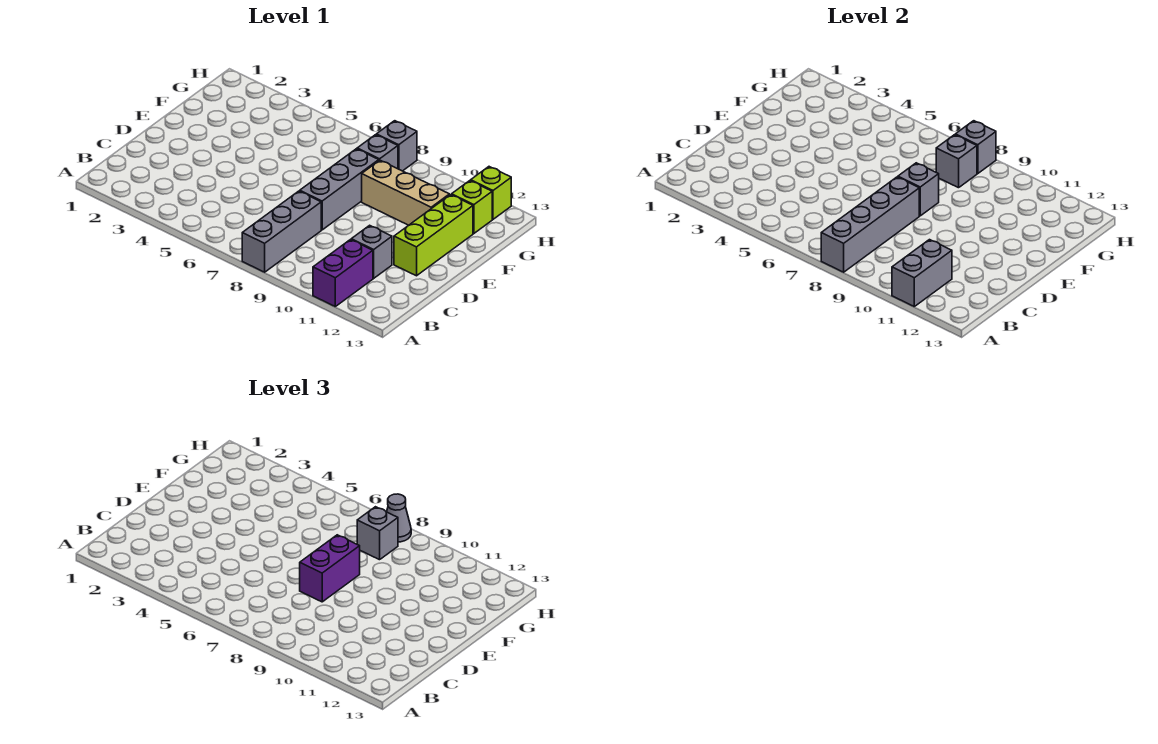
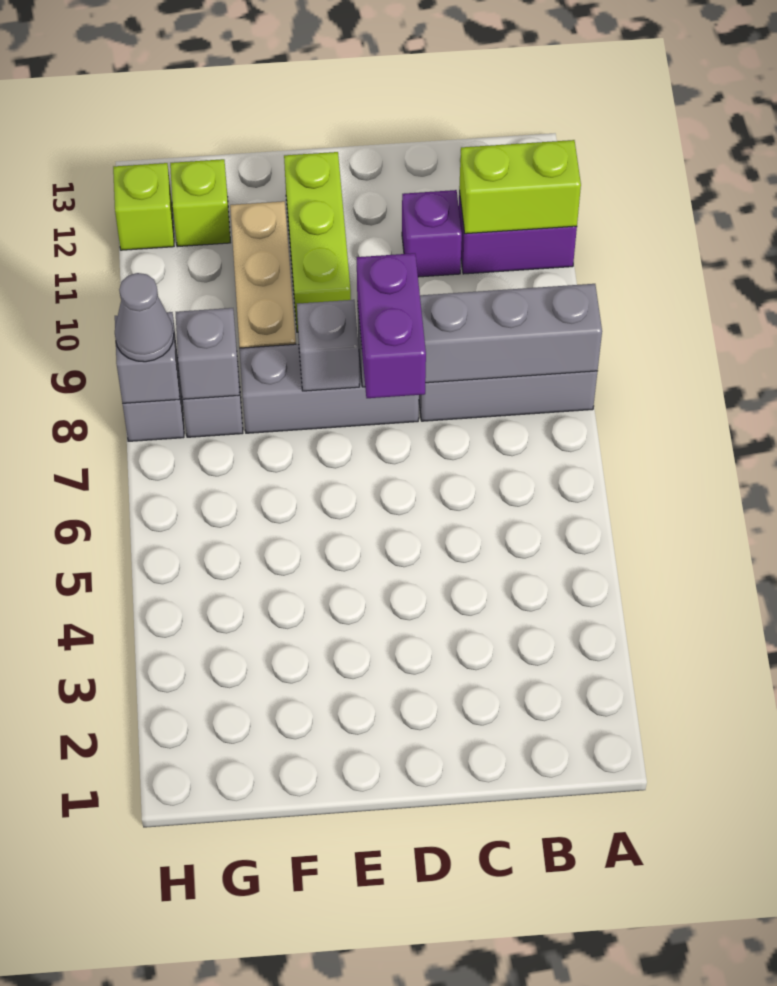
grey 1x2 brick [892,240,952,306] -> lime 1x2 brick [459,140,581,234]
grey 1x1 brick [351,225,392,278] -> purple 1x1 brick [402,190,462,277]
purple 1x2 brick [300,535,360,602] -> purple 1x2 brick turned to [357,253,426,398]
lime 1x3 brick [394,195,473,276] -> lime 1x3 brick turned to [284,152,351,332]
grey 1x1 brick [357,507,398,560] -> none

